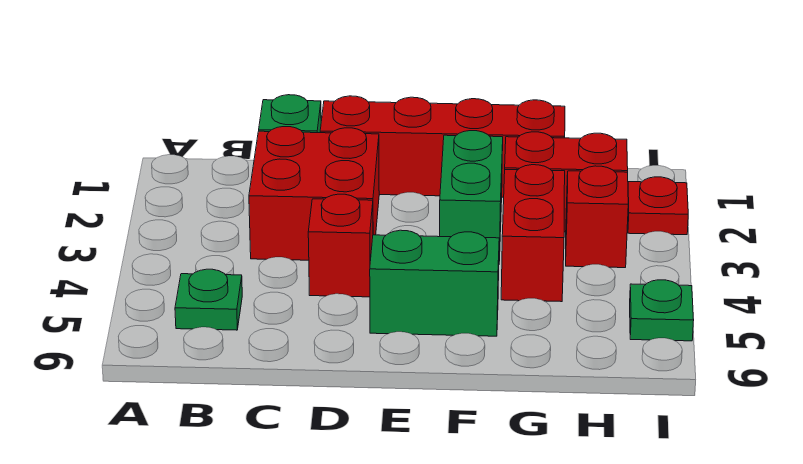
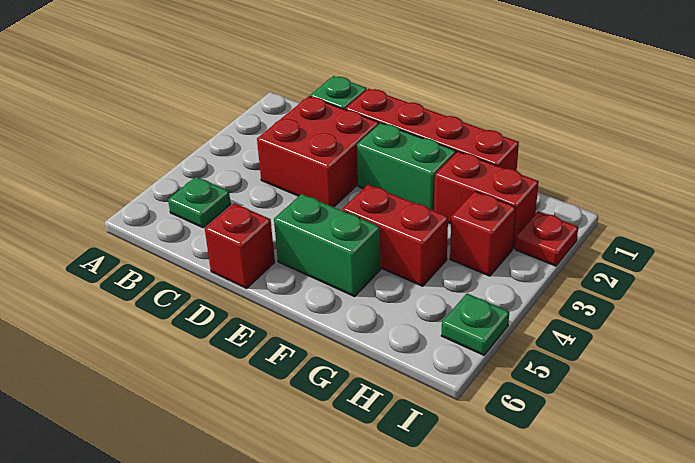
red 1x1 brick [308,194,373,297] -> red 1x1 brick moved to [205,203,275,288]
green 1x2 brick [440,131,503,261] -> green 1x2 brick turned to [357,123,456,211]
red 1x2 brick [501,165,565,302] -> red 1x2 brick turned to [342,185,448,286]

